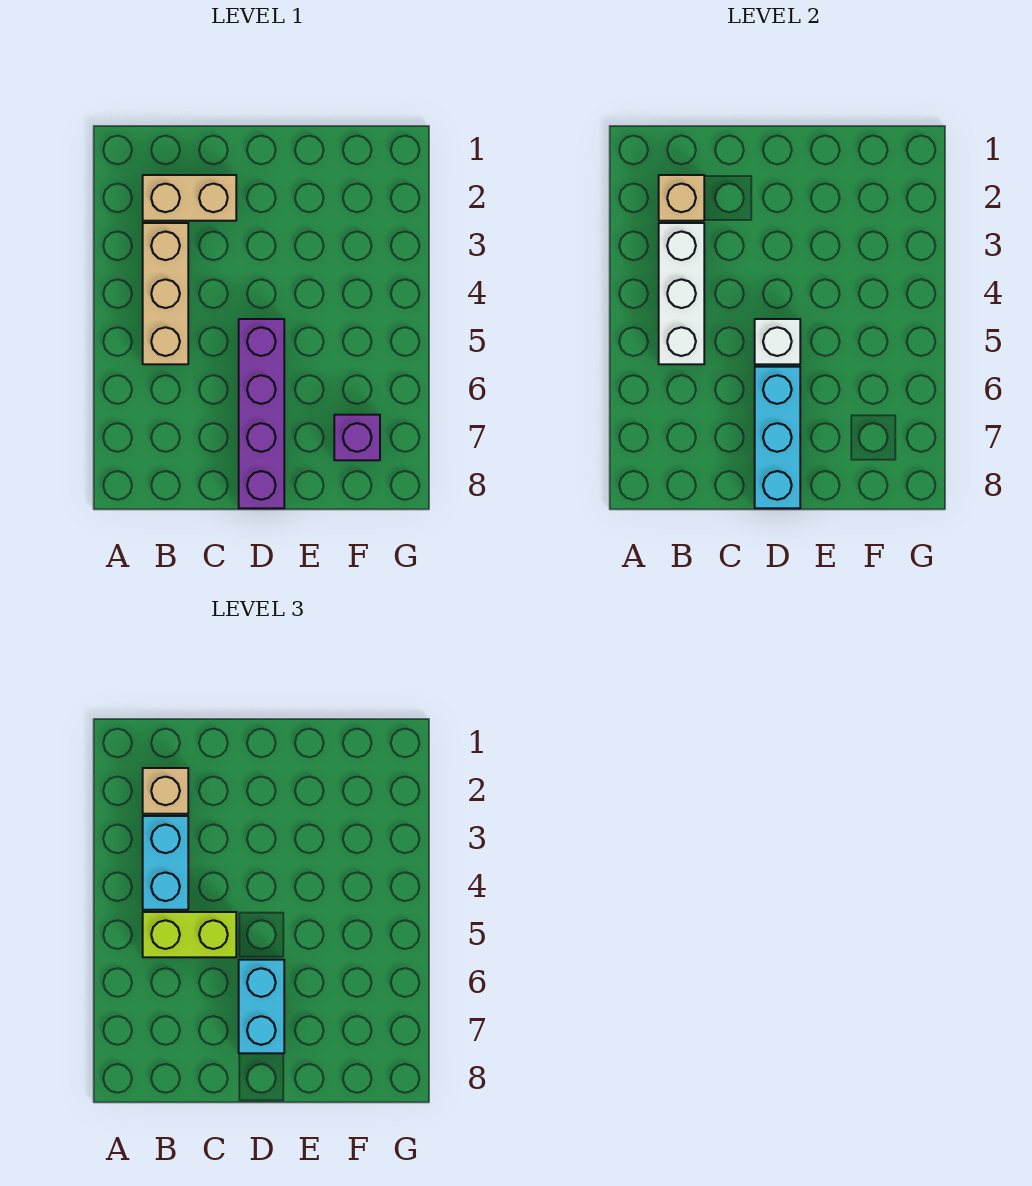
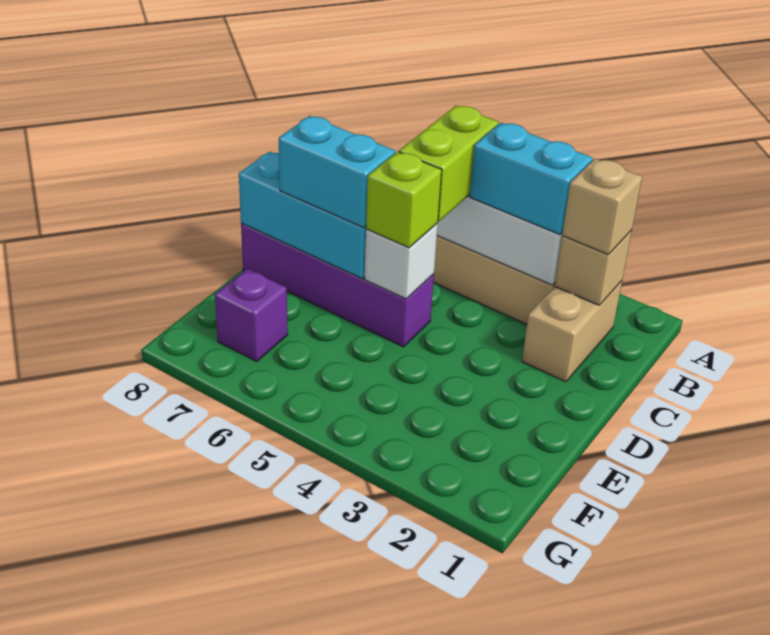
none -> lime 1x1 brick [366,152,442,248]

